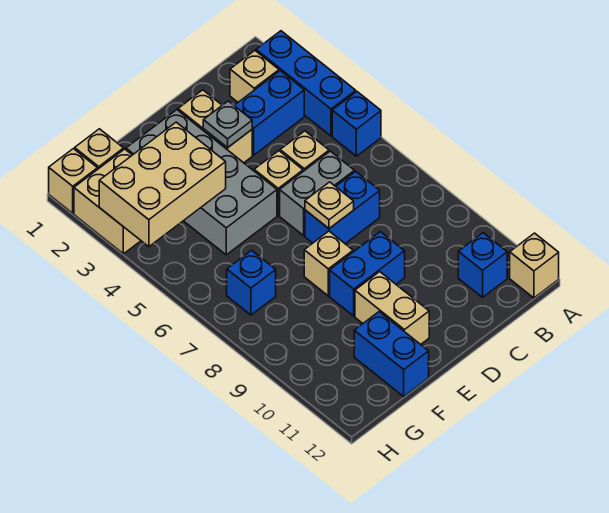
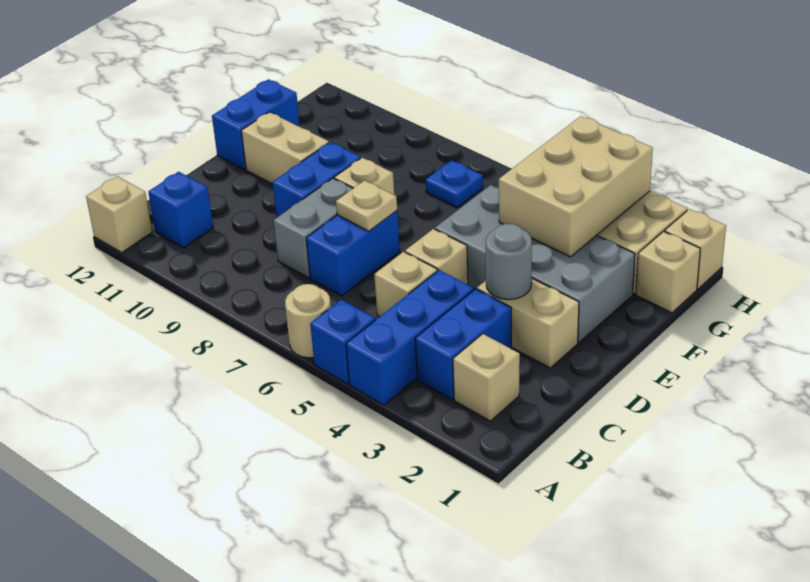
blue 1x3 brick [256,31,356,136] -> blue 1x3 brick turned to [346,270,474,405]
none -> tan 1x1 round brick [285,284,331,358]
grey 1x2 brick [280,151,354,236] -> grey 1x2 brick moved to [273,178,353,278]
grey 1x1 plate [203,101,252,148] -> grey 1x1 round brick [486,224,532,299]
blue 1x2 brick [354,312,429,396] -> blue 1x2 brick turned to [212,79,300,170]
blue 1x1 brick [227,250,276,315] -> blue 1x1 plate [426,160,483,207]

